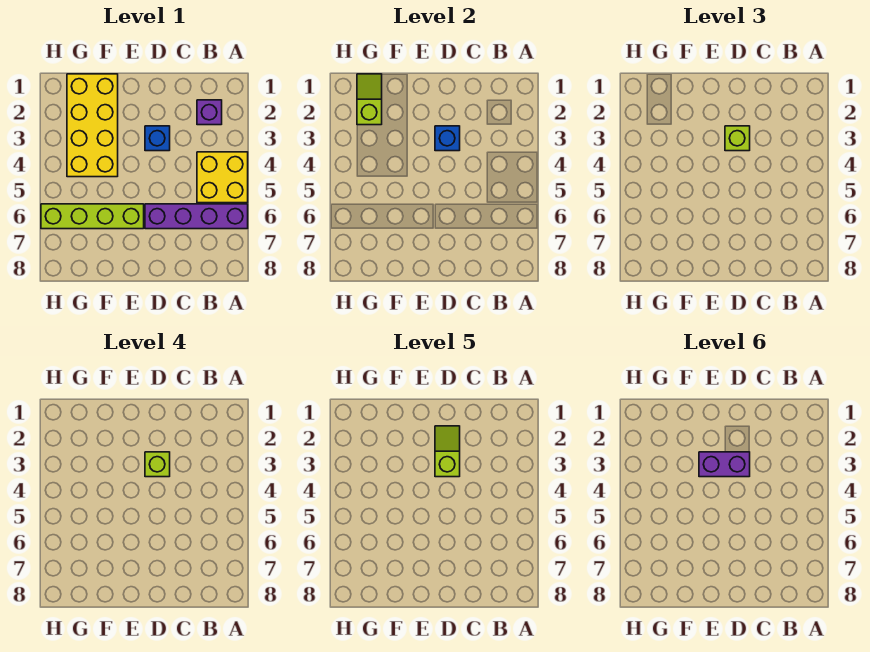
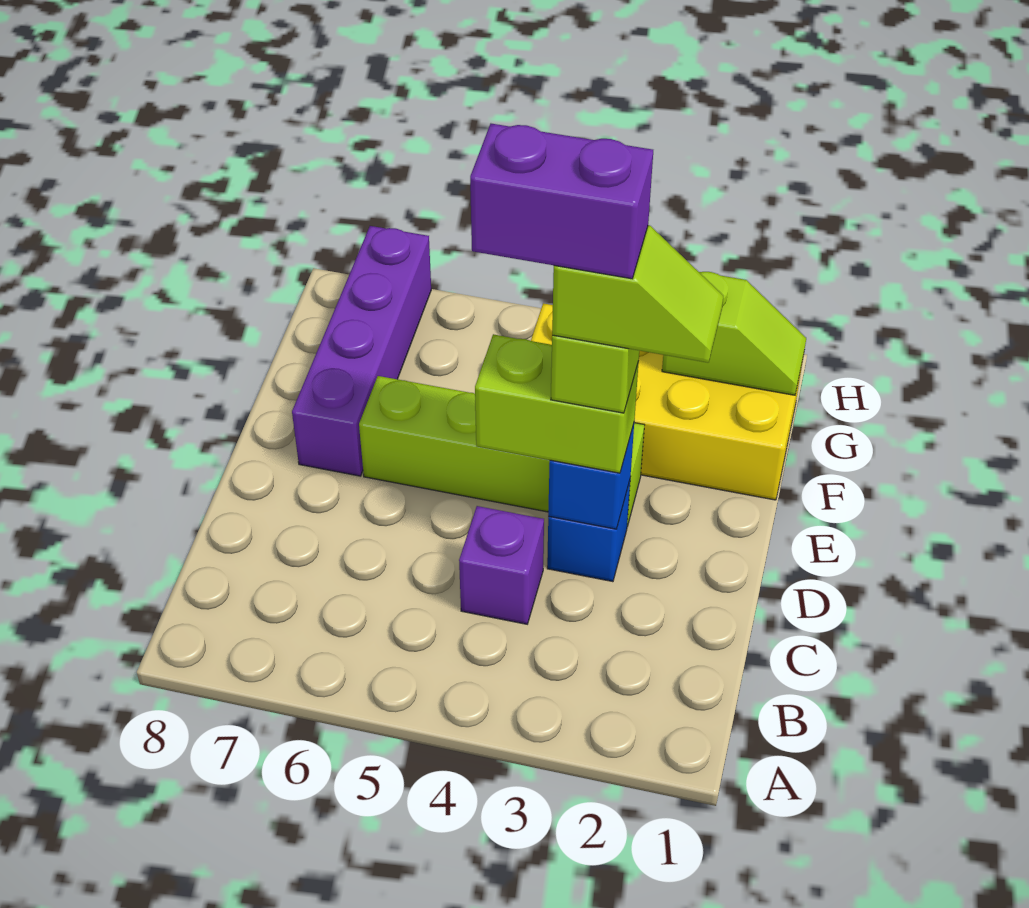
yellow 2x2 brick [197,152,248,203] -> none
purple 1x4 brick [145,204,248,229] -> purple 1x4 brick moved to [292,226,431,476]
purple 1x1 brick [197,100,222,125] -> purple 1x1 brick moved to [459,506,544,624]
lime 1x1 brick [725,126,750,151] -> lime 1x2 brick [475,334,639,473]
purple 1x2 brick [699,452,750,477] -> purple 1x2 brick turned to [470,124,653,279]
lime 1x4 brick [41,204,144,229] -> lime 1x4 brick turned to [359,376,644,527]

